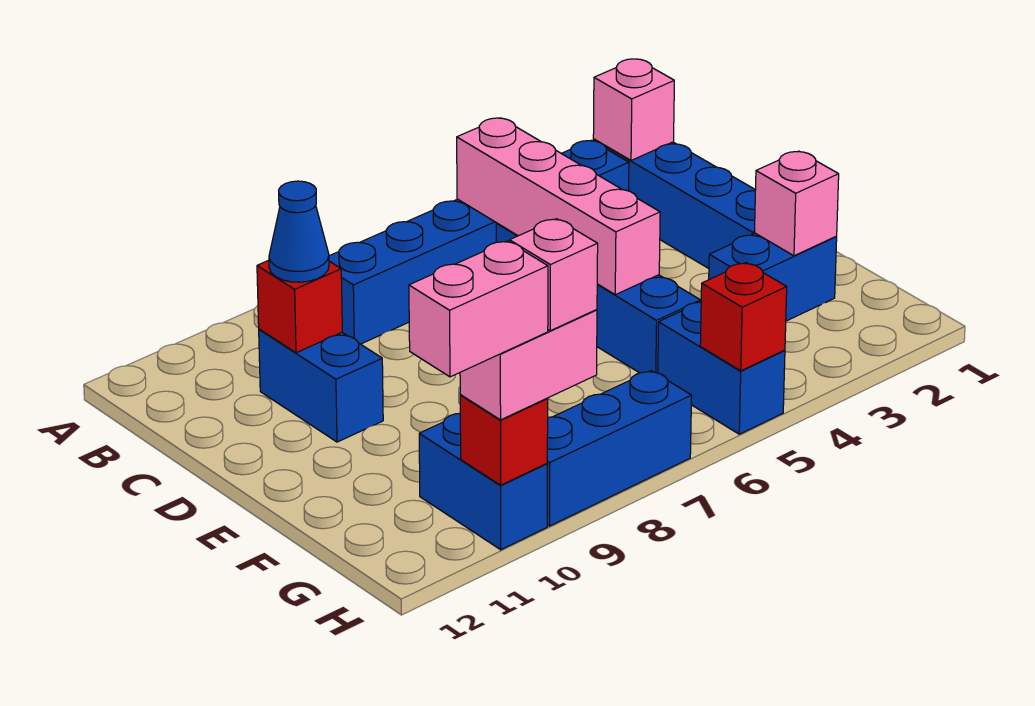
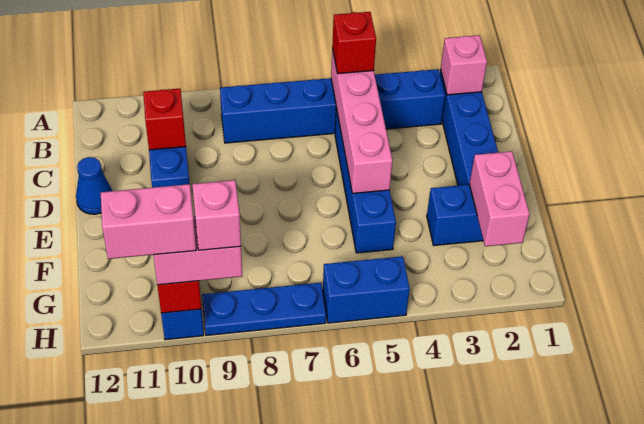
blue 1x1 cone [269,181,329,282] -> blue 1x1 cone moved to [76,157,112,214]
pink 1x1 brick [755,151,839,256] -> pink 1x2 brick [469,151,530,246]
blue 1x2 brick [658,302,785,434] -> blue 1x2 brick turned to [323,256,410,323]
red 1x1 brick [700,263,787,371] -> red 1x1 brick moved to [332,12,376,74]
blue 1x3 brick [547,370,692,526] -> blue 1x3 plate [202,283,326,335]

